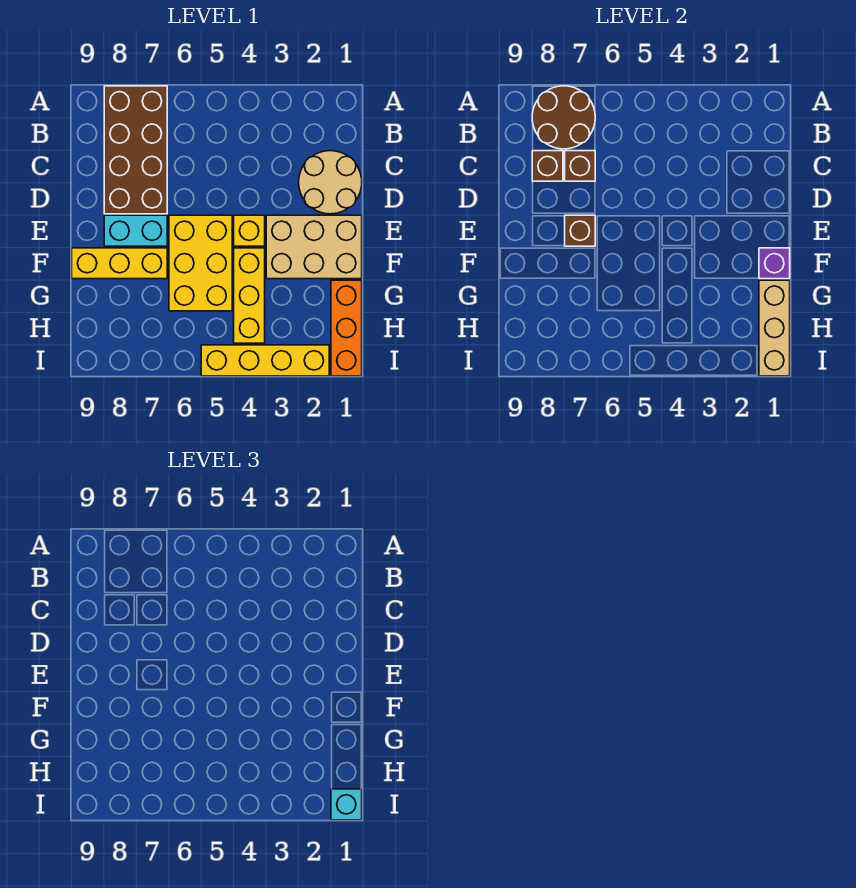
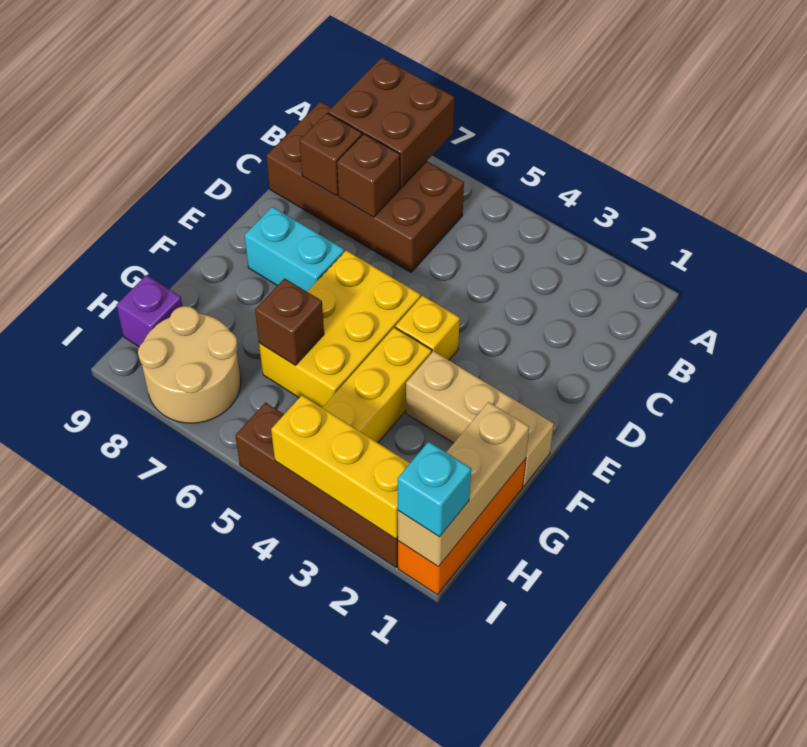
brown 2x4 brick [104,86,167,214] -> brown 2x4 brick turned to [266,102,464,272]
brown 2x2 round brick [532,86,595,149] -> brown 2x2 brick [328,58,454,188]
tan 2x2 round brick [299,151,362,214] -> tan 2x2 round brick moved to [138,306,241,423]
tan 2x3 brick [266,215,362,279] -> tan 1x3 brick [406,351,554,486]
brown 1x1 brick [565,215,595,246] -> brown 1x1 brick moved to [255,278,324,365]
purple 1x1 brick [759,248,790,279] -> purple 1x1 brick moved to [116,275,183,347]
yellow 1x3 brick [72,248,167,279] -> yellow 1x3 brick moved to [271,395,410,539]
yellow 1x4 brick [201,345,329,376] -> brown 1x4 brick [235,402,398,567]

